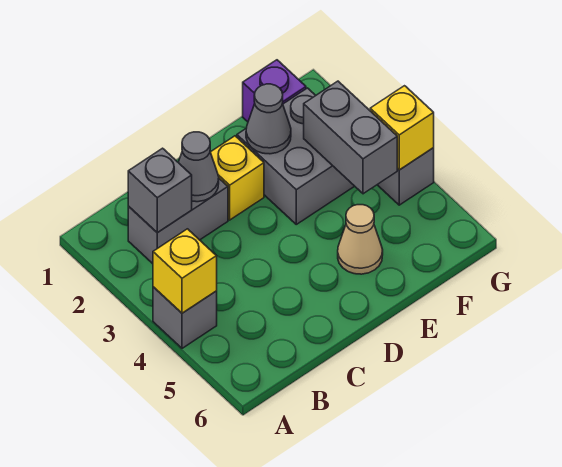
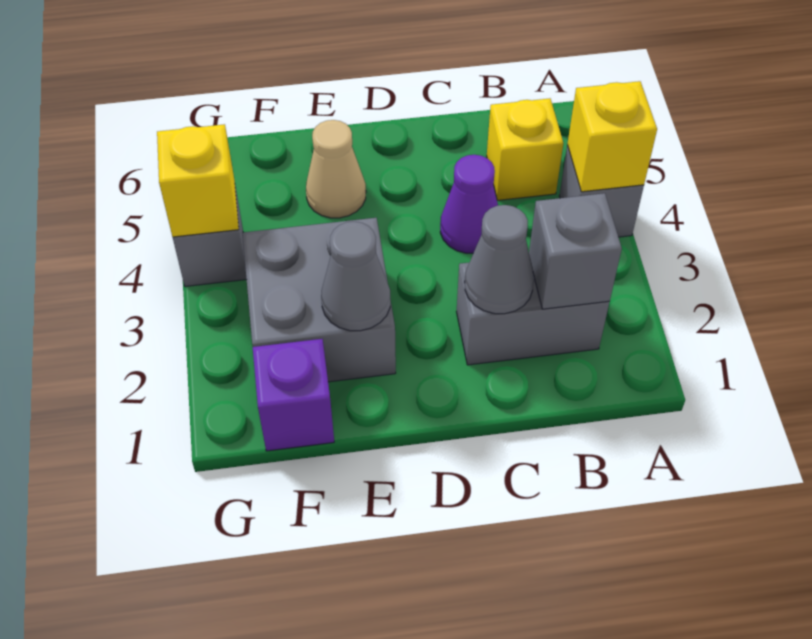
none -> purple 1x1 cone [440,155,498,253]
yellow 1x1 brick [211,136,264,220] -> yellow 1x1 brick moved to [487,98,563,200]
grey 1x2 brick [304,81,397,194] -> none

